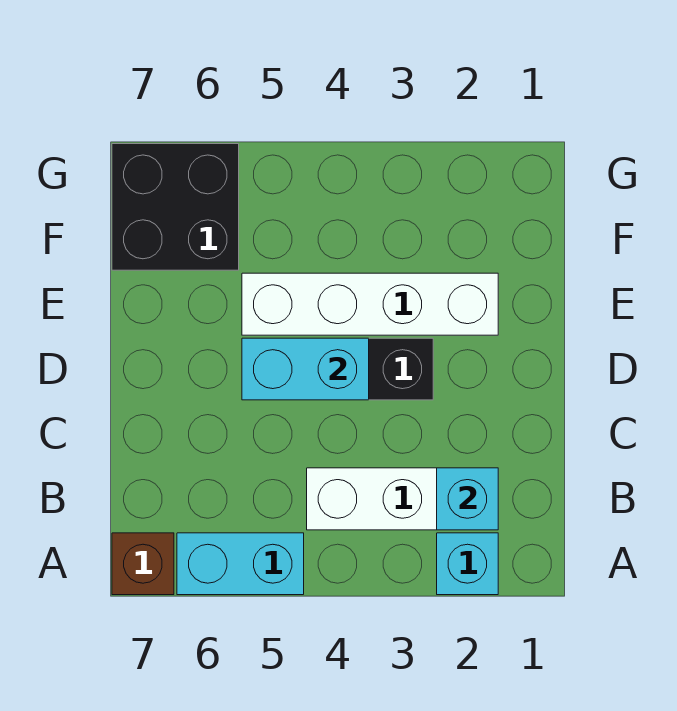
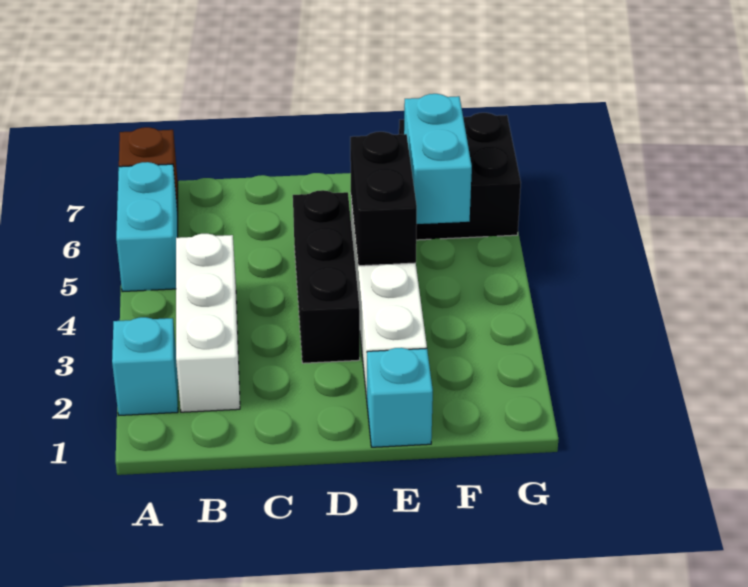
cyan 1x1 brick [437,468,498,530] -> cyan 1x1 brick moved to [367,348,433,447]
cyan 1x2 brick [242,338,369,400] -> cyan 1x2 brick moved to [404,94,472,224]
none -> black 1x2 brick [350,132,417,266]

